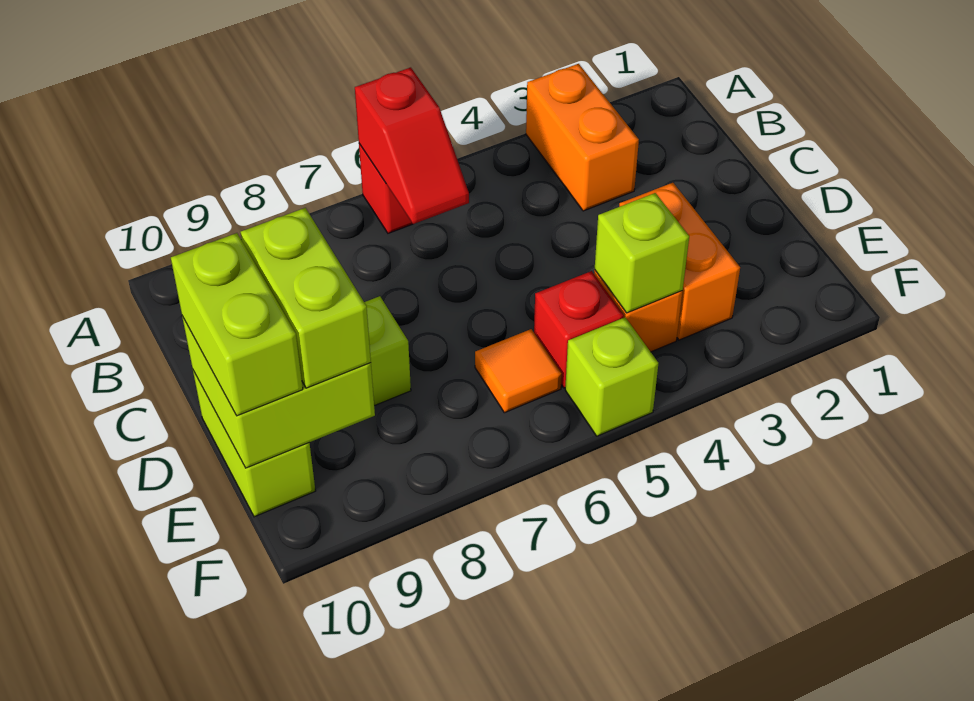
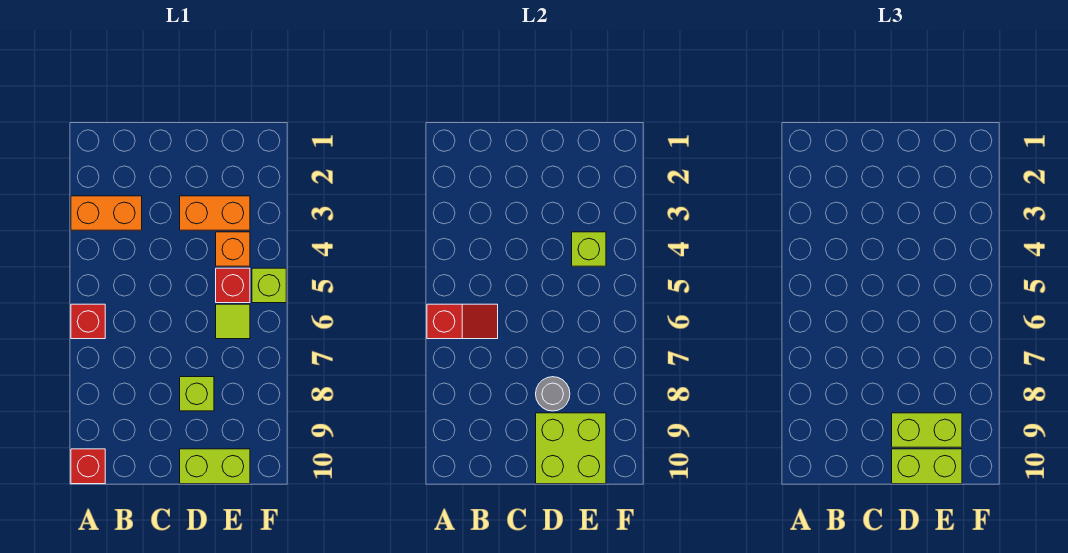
none -> red 1x1 brick [71,449,105,484]
none -> grey 1x1 round brick [536,377,570,411]
orange 1x1 tile [475,329,562,413] -> lime 1x1 tile [216,304,250,339]

